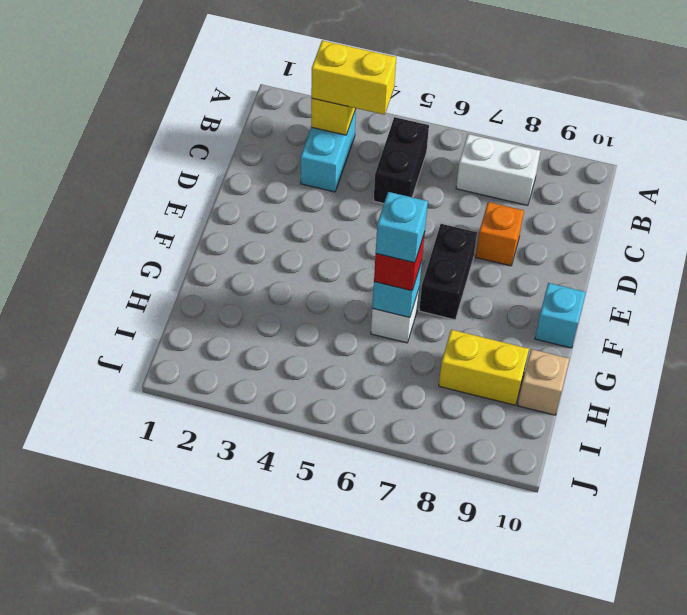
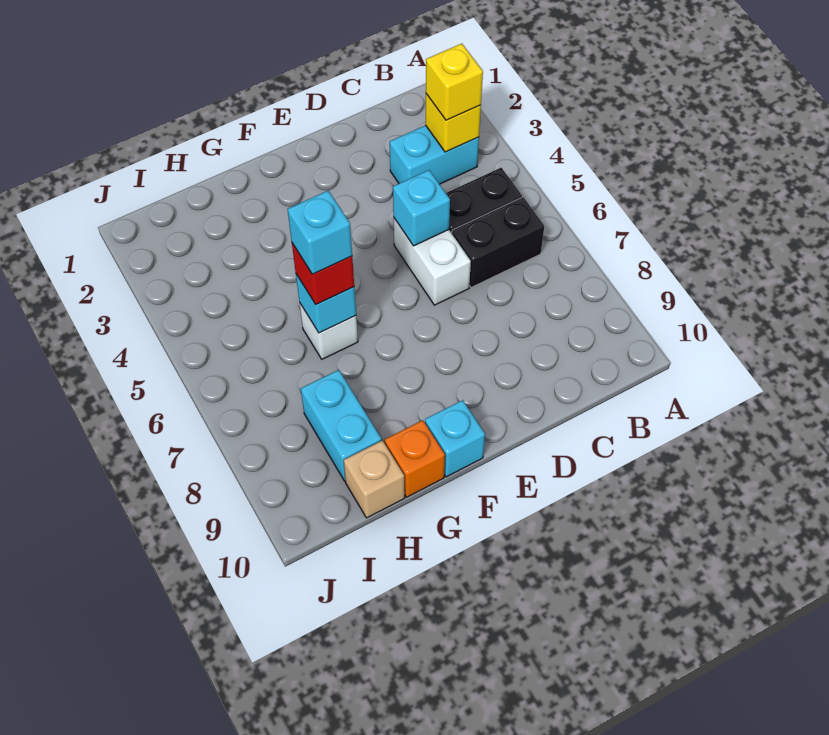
yellow 1x2 brick [311,40,396,115] -> yellow 1x1 brick [426,44,483,120]
white 1x2 brick [456,134,540,205] -> white 1x2 brick moved to [394,218,471,305]
none -> cyan 1x1 brick [393,170,450,246]
orange 1x1 brick [476,202,524,266] -> orange 1x1 brick moved to [385,420,445,497]
black 1x2 brick [419,224,477,320] -> black 1x2 brick moved to [452,197,544,288]
yellow 1x2 brick [439,330,529,405] -> cyan 1x2 brick [301,370,382,481]

